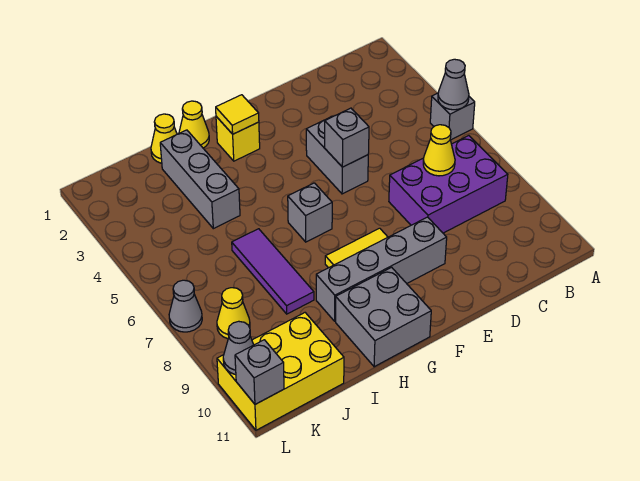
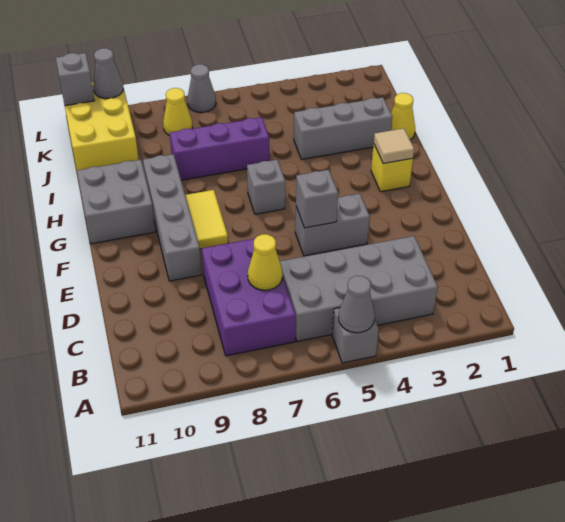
none -> grey 2x4 brick [280,236,438,342]
yellow 1x1 tile [216,95,259,134] -> tan 1x1 tile [374,128,414,163]
yellow 1x1 cone [179,101,209,148] -> none
purple 1x3 tile [232,229,314,314] -> purple 1x3 brick [170,117,269,180]

